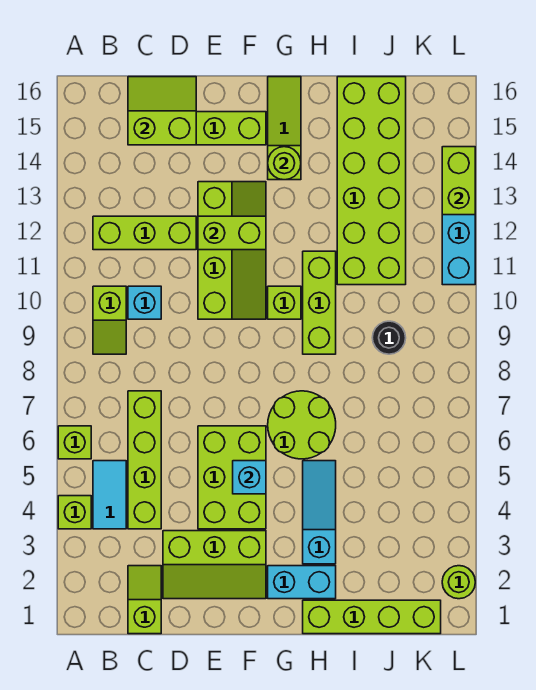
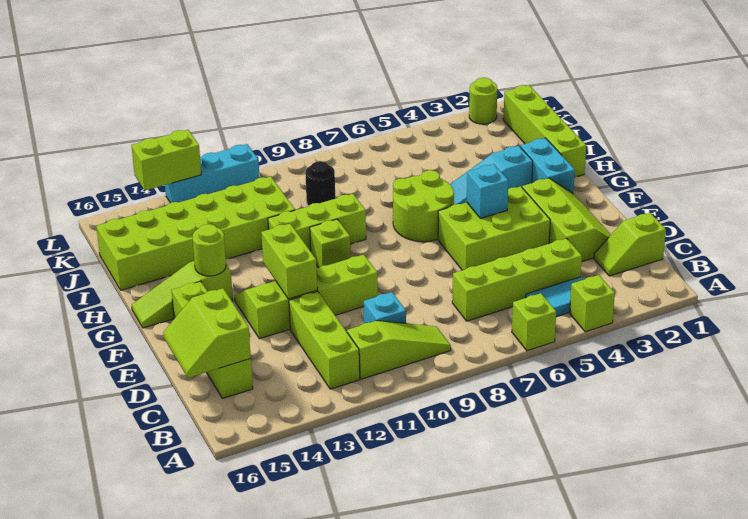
lime 1x2 slope [93,286,126,354] -> lime 1x3 slope [347,321,451,379]

